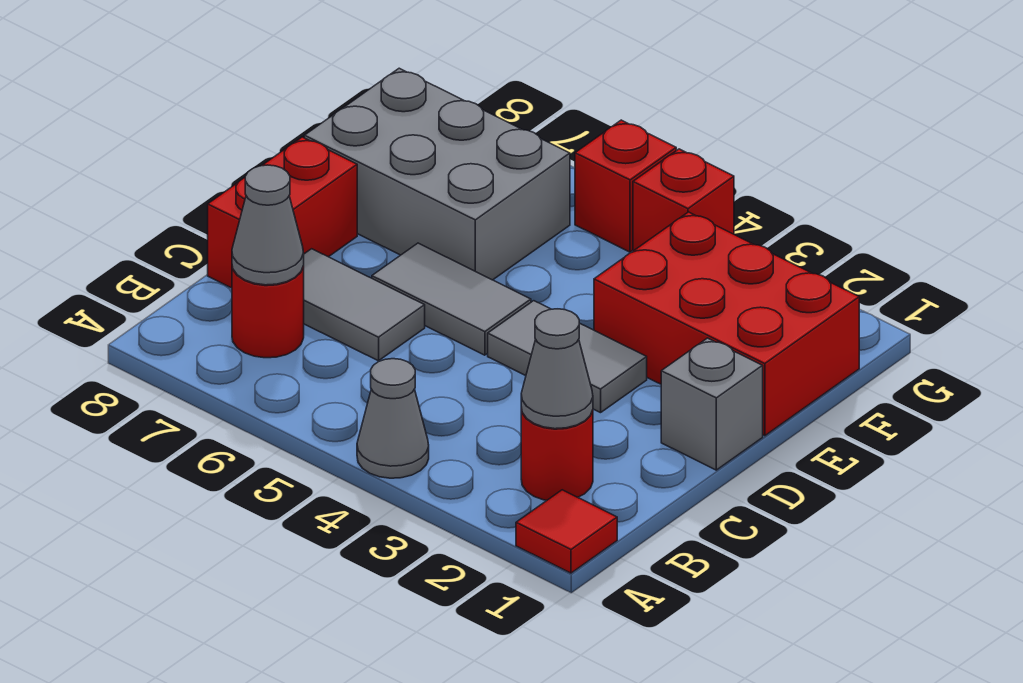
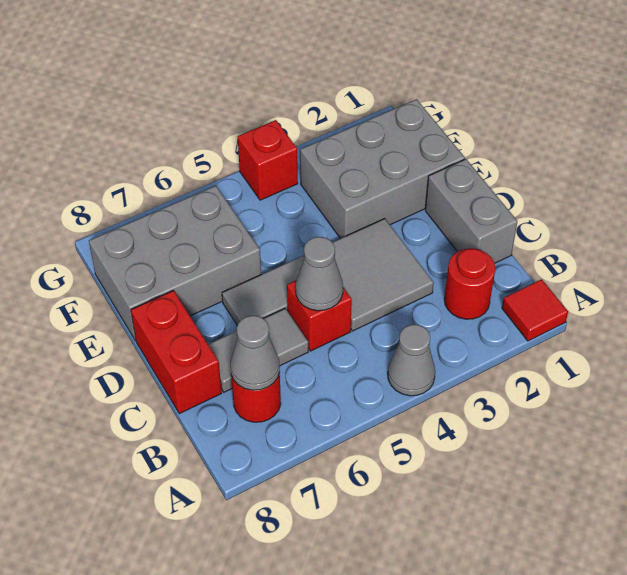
grey 1x1 cone [521,309,593,429] -> grey 1x1 cone moved to [296,237,343,311]
grey 1x1 brick [661,338,763,470] -> grey 1x2 brick [425,159,518,263]
grey 1x2 tile [488,301,647,413] -> grey 2x2 tile [332,219,434,331]
red 2x3 brick [594,212,859,436] -> grey 2x3 brick [300,99,465,239]
red 1x1 brick [575,120,676,252] -> red 1x1 brick moved to [287,280,352,351]

